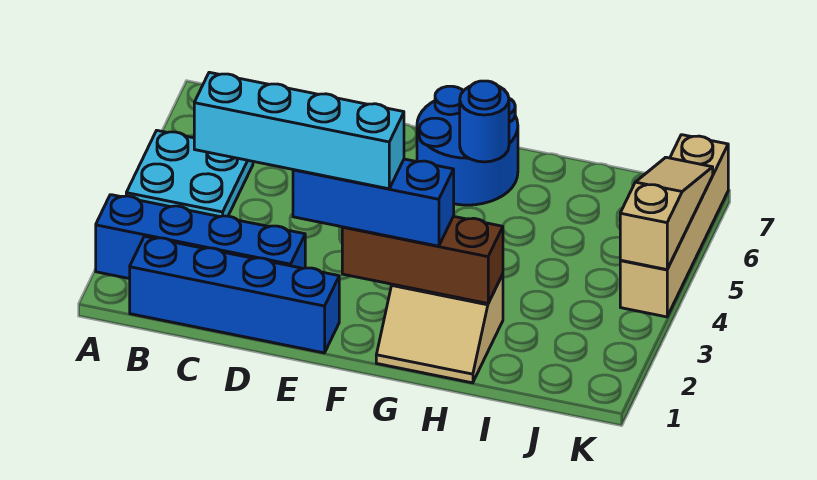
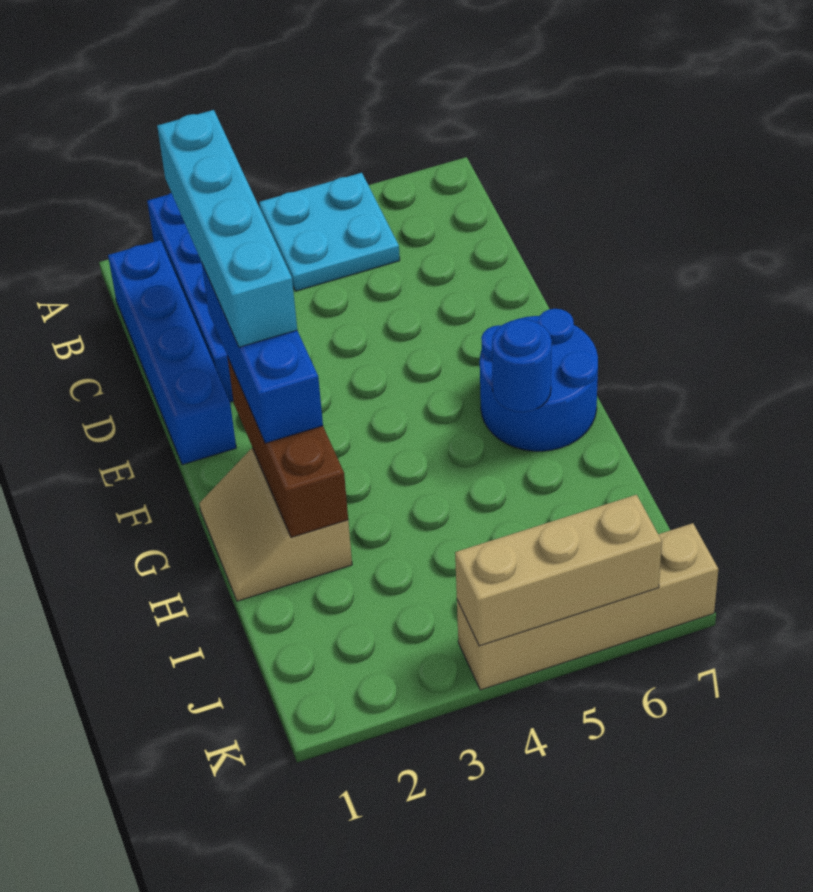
tan 1x3 slope [620,157,713,270] -> tan 1x3 brick [455,495,662,646]

